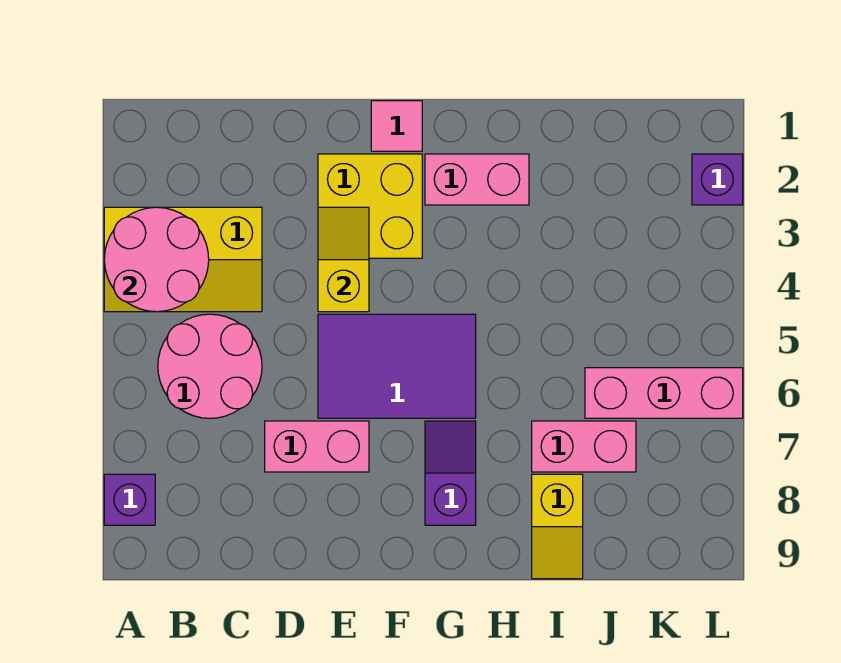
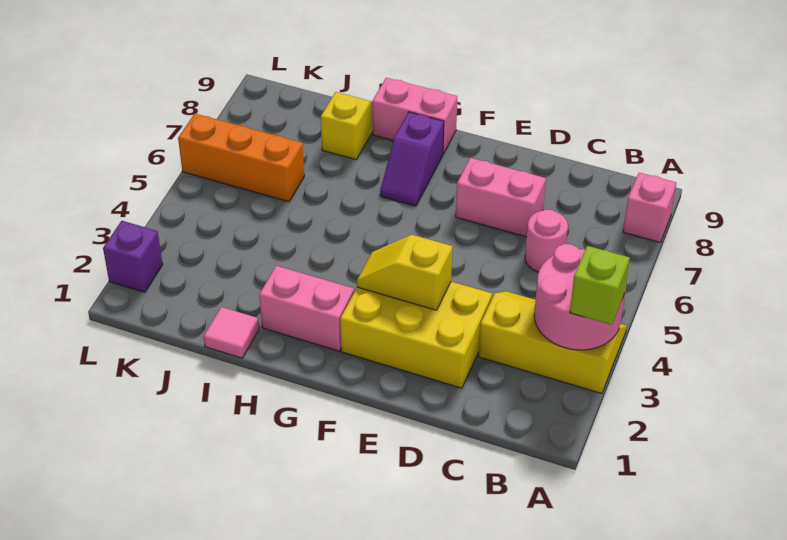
none -> lime 1x1 brick [570,246,630,325]
purple 1x1 brick [104,474,155,525] -> pink 1x1 brick [623,173,676,242]
pink 2x2 round brick [158,314,262,418] -> pink 1x1 round brick [525,209,568,272]
yellow 2x2 brick [318,154,422,258] -> yellow 2x3 brick [340,282,492,388]
yellow 1x2 slope [318,207,369,312] -> yellow 1x2 slope turned to [357,235,452,310]
purple 2x3 tile [318,314,476,418] -> none
pink 1x1 tile [371,101,422,151] -> pink 1x1 tile moved to [204,307,259,358]
pink 1x2 brick [532,421,636,472] -> pink 1x2 brick moved to [372,78,457,154]
pink 1x3 brick [585,368,743,418] -> orange 1x3 brick [178,114,304,202]

